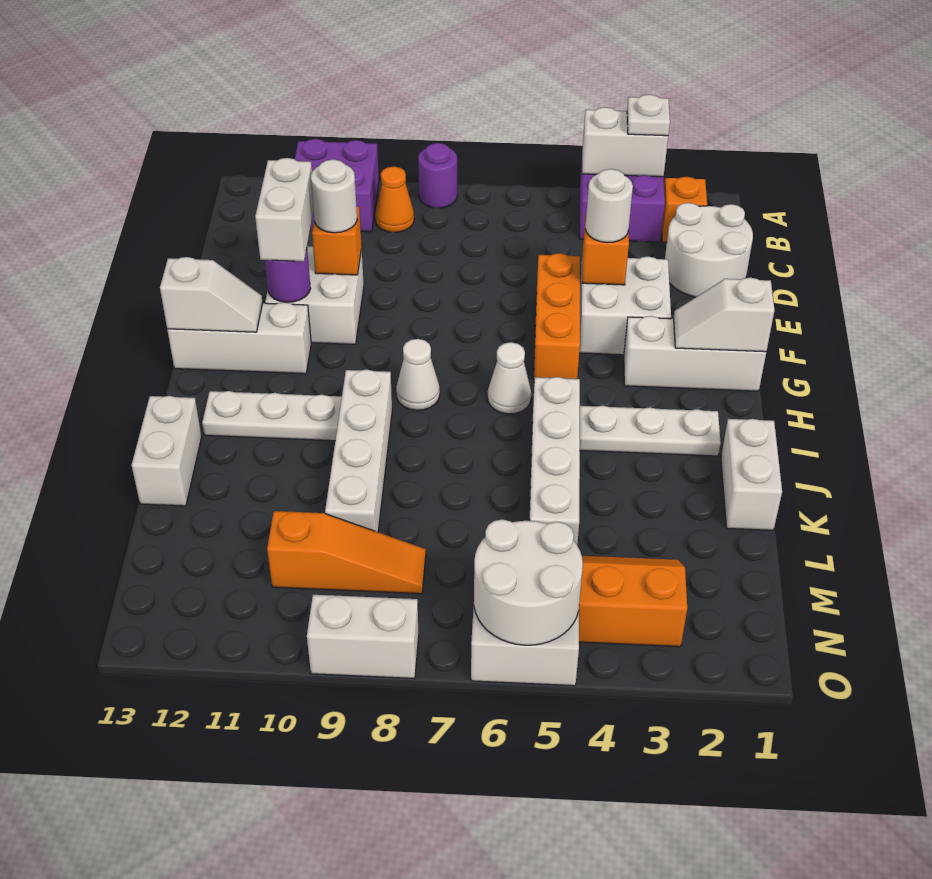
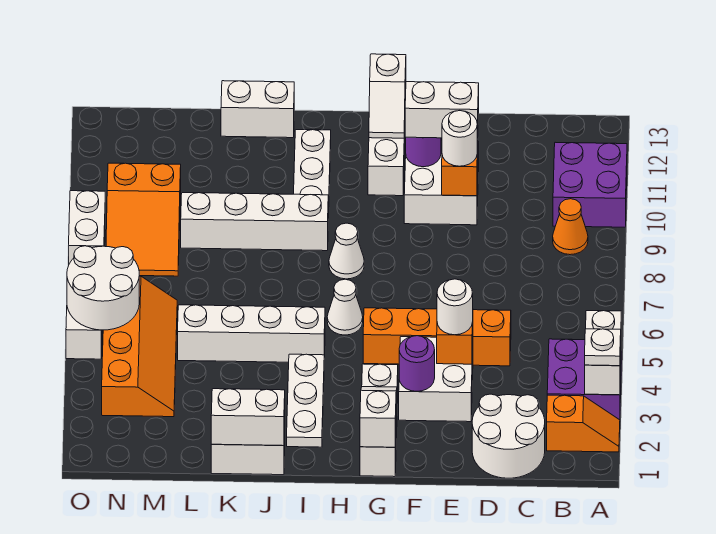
purple 1x1 round brick [418,143,457,208] -> purple 1x1 round brick moved to [399,336,435,391]
orange 1x3 brick [534,253,580,380] -> orange 1x4 brick [363,308,511,366]
none -> white 1x2 brick [211,389,285,446]
orange 1x3 slope [267,511,426,594] -> orange 2x3 slope [106,163,181,276]

